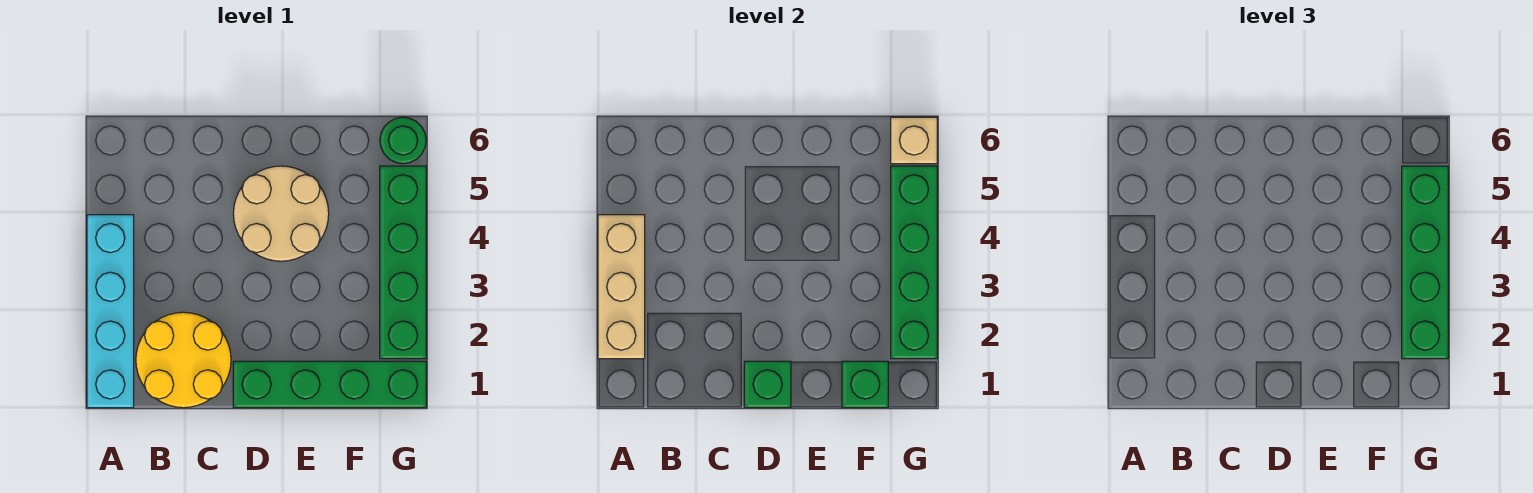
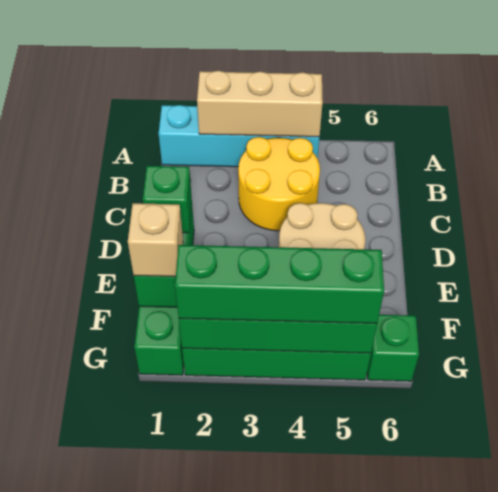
yellow 2x2 round brick [136,312,231,408] -> yellow 2x2 round brick moved to [238,137,320,231]
green 1x1 round brick [380,117,426,164] -> green 1x1 brick [367,315,419,381]
tan 1x1 brick [891,117,937,164] -> tan 1x1 brick moved to [128,203,183,277]

